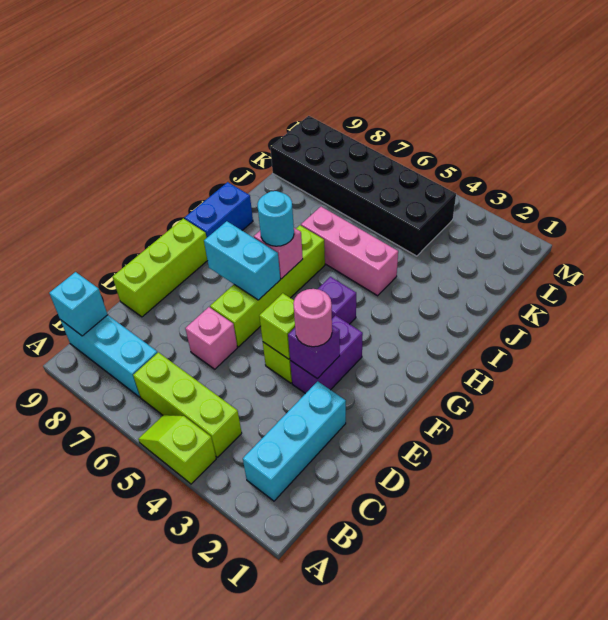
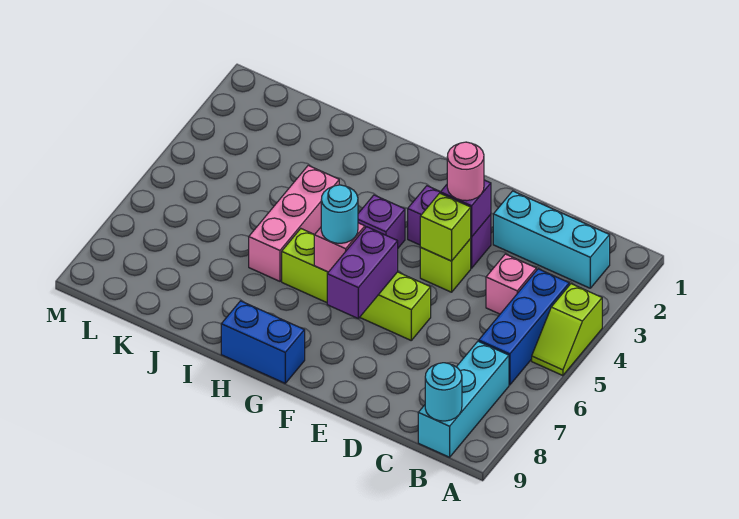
lime 1x3 brick [133,352,242,457] -> blue 1x3 brick [479,269,569,385]
cyan 1x1 brick [49,272,108,336] -> cyan 1x1 round brick [425,363,462,421]
pink 1x1 brick [185,307,237,369] -> pink 1x1 brick moved to [486,254,536,314]
lime 1x3 brick [112,218,208,317] -> none
cyan 1x2 brick [204,221,280,300] -> purple 1x2 brick [327,227,398,318]
black 2x6 brick [270,116,456,256] -> none

